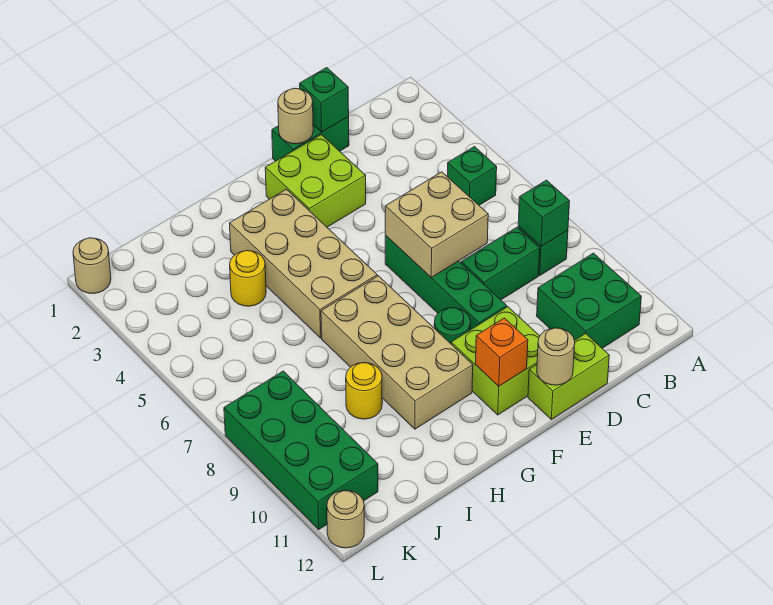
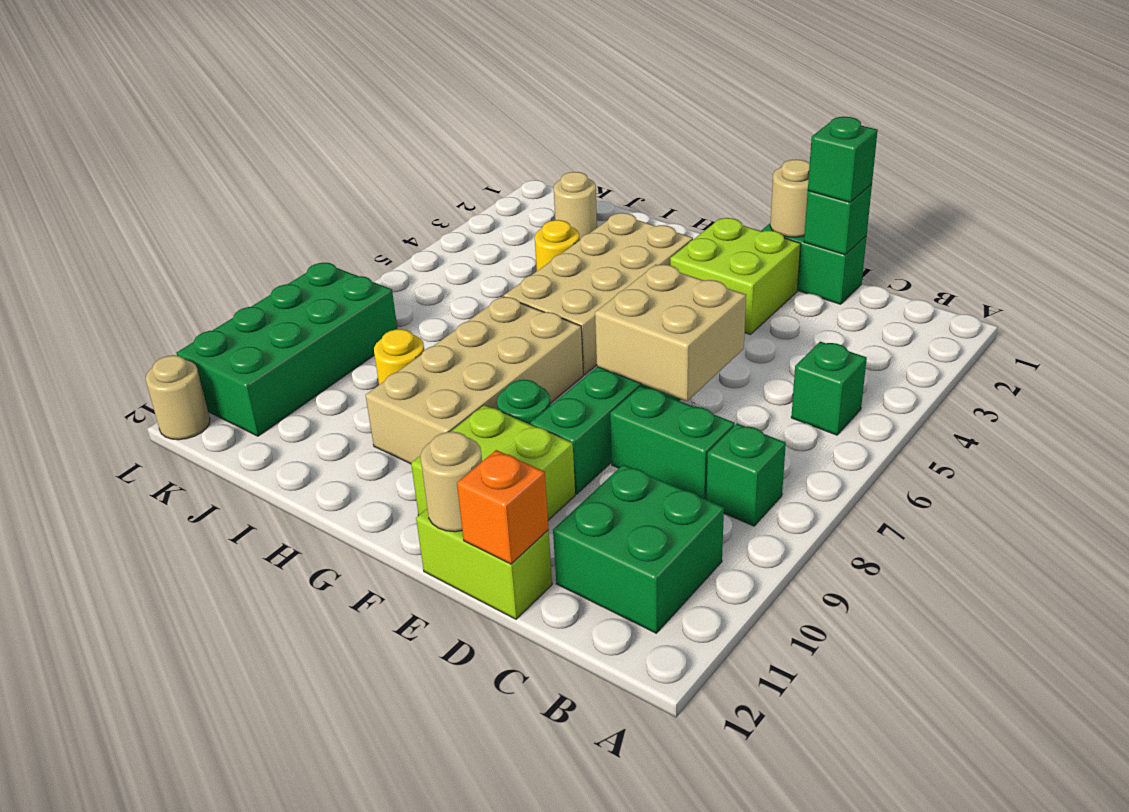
green 1x1 brick [518,180,570,247] -> green 1x1 brick moved to [808,117,878,202]
orange 1x1 brick [475,318,528,386] -> orange 1x1 brick moved to [457,450,549,564]
tan 1x1 round brick [73,238,111,294] -> tan 1x1 round brick moved to [554,172,597,240]

